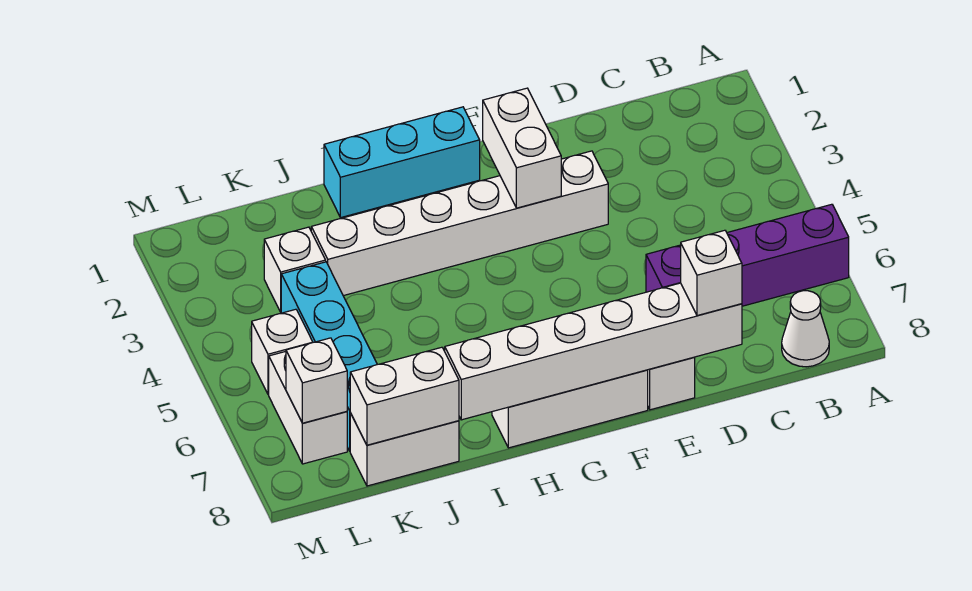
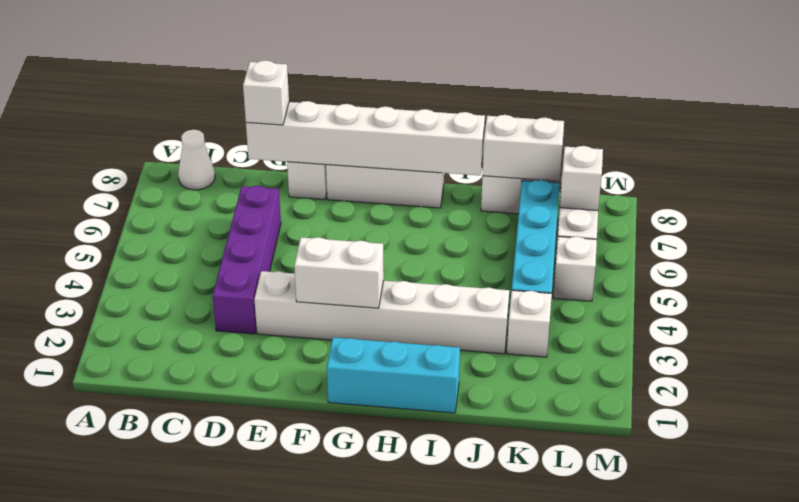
purple 1x4 brick [646,204,849,306] -> purple 1x4 brick turned to [213,186,281,334]
white 1x2 brick [483,88,561,208] -> white 1x2 brick turned to [294,237,384,308]

